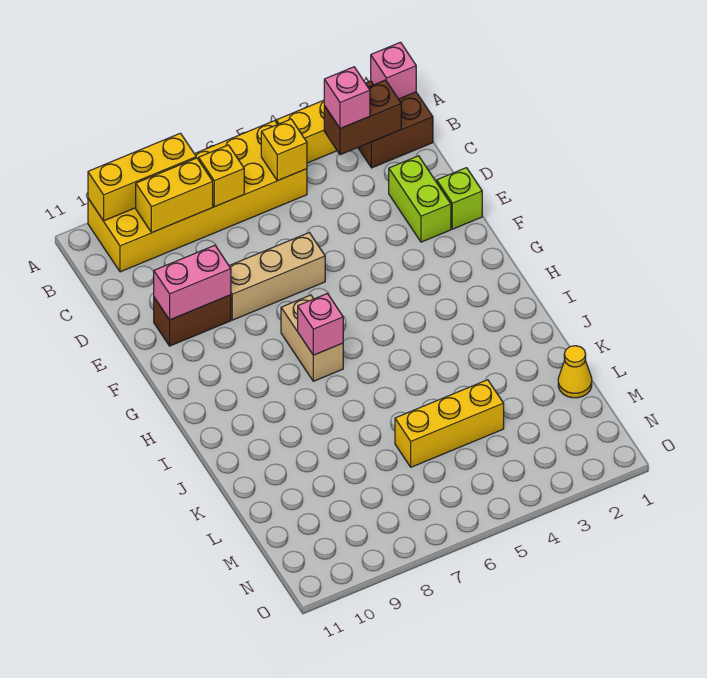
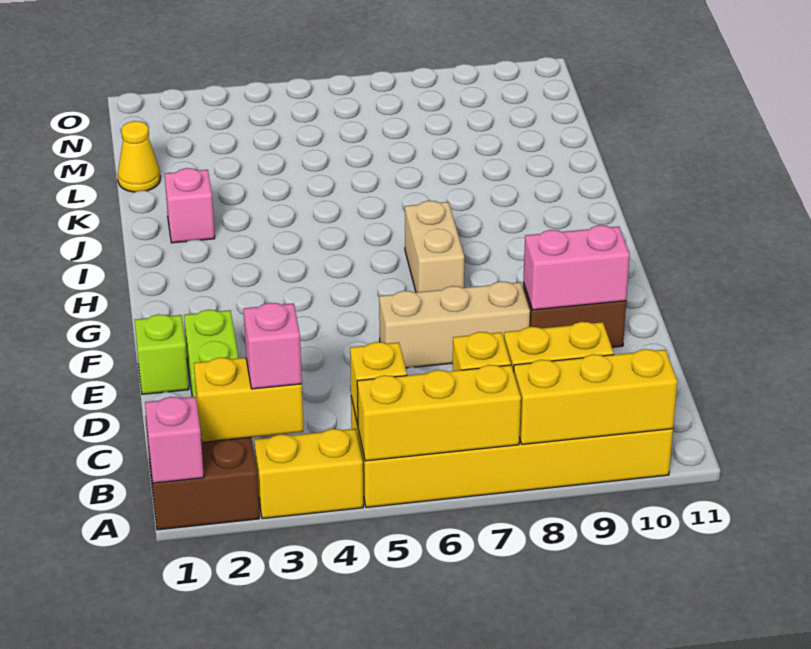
brown 1x2 brick [324,80,401,155] -> yellow 1x2 brick [194,358,303,442]
pink 1x1 brick [298,294,343,355] -> pink 1x1 brick moved to [165,168,215,243]
yellow 1x3 brick [395,380,504,467] -> yellow 1x3 brick moved to [357,365,521,461]

